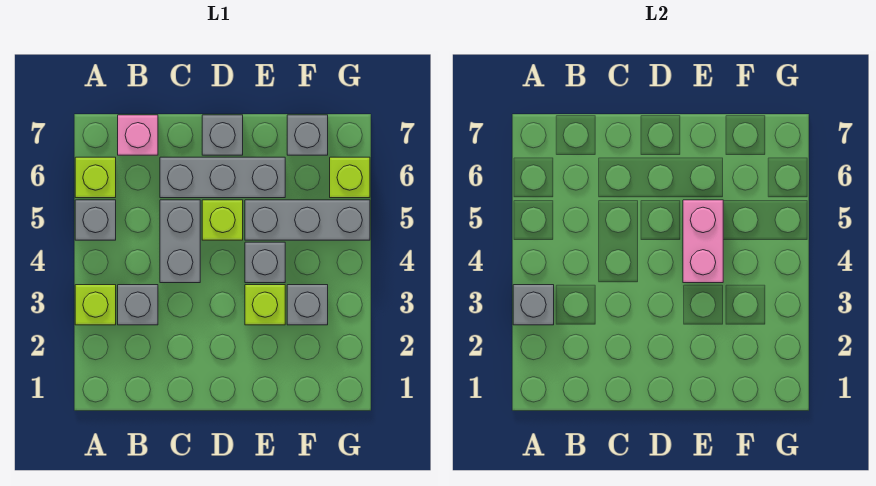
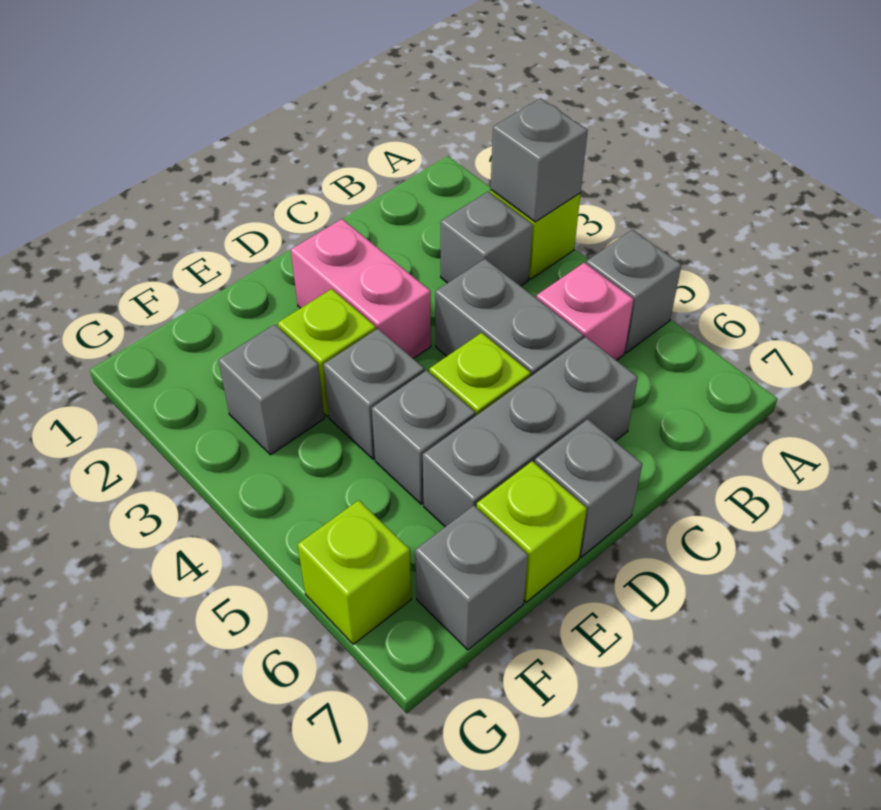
lime 1x1 brick [75,157,116,198] -> lime 1x1 brick moved to [477,461,587,602]
pink 1x1 brick [118,115,158,155] -> pink 1x1 brick moved to [536,263,634,360]
pink 1x2 brick [683,200,723,283] -> pink 1x2 brick moved to [291,219,431,359]
grey 1x3 brick [245,200,370,240] -> grey 1x1 brick [372,370,475,504]

